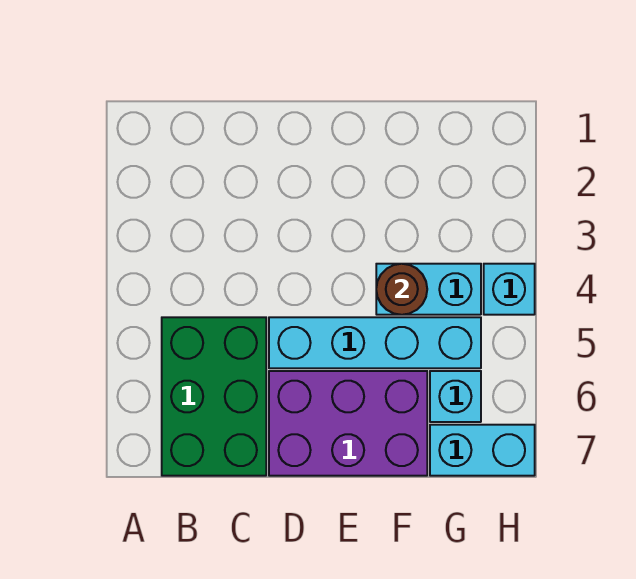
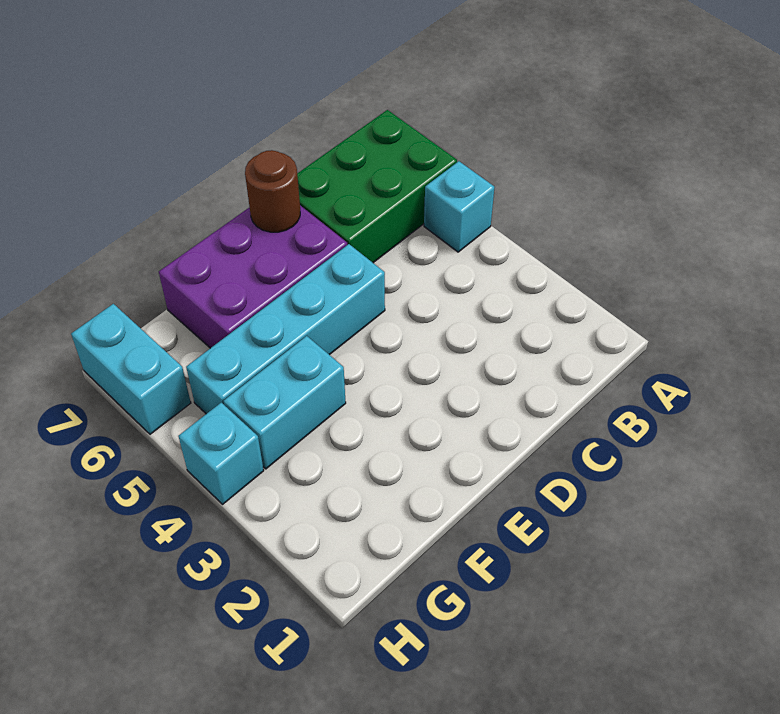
green 2x3 brick [162,317,266,476] -> green 2x3 brick turned to [297,110,457,263]
brown 1x1 round brick [376,264,427,315] -> brown 1x1 round brick moved to [245,150,300,232]
cyan 1x1 brick [430,371,481,422] -> cyan 1x1 brick moved to [424,161,494,252]
cyan 1x2 brick [430,425,535,476] -> cyan 1x2 brick turned to [71,304,191,434]

